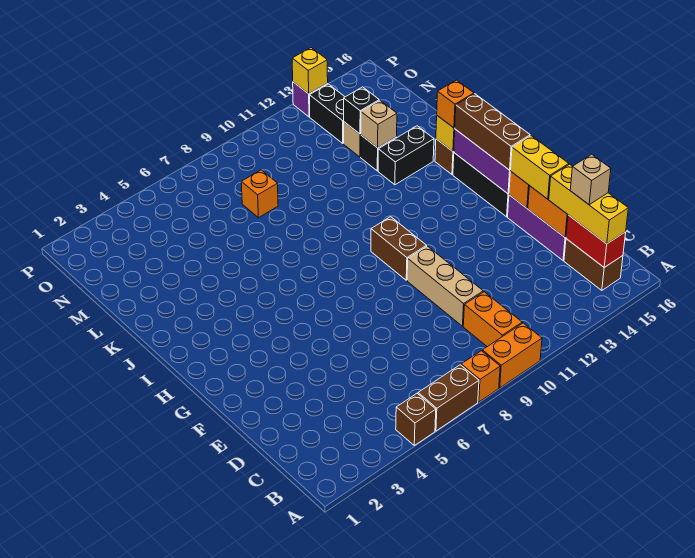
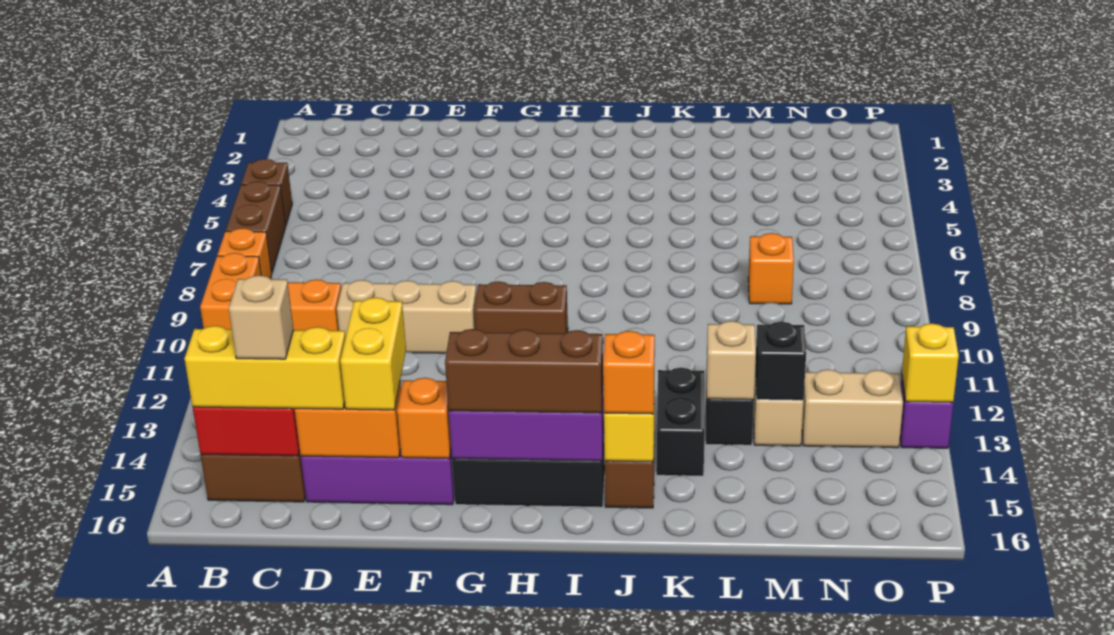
yellow 1x2 brick [511,136,569,199] -> yellow 1x2 brick turned to [340,297,406,410]
black 1x2 brick [310,84,345,143] -> tan 1x2 brick [802,370,903,448]

